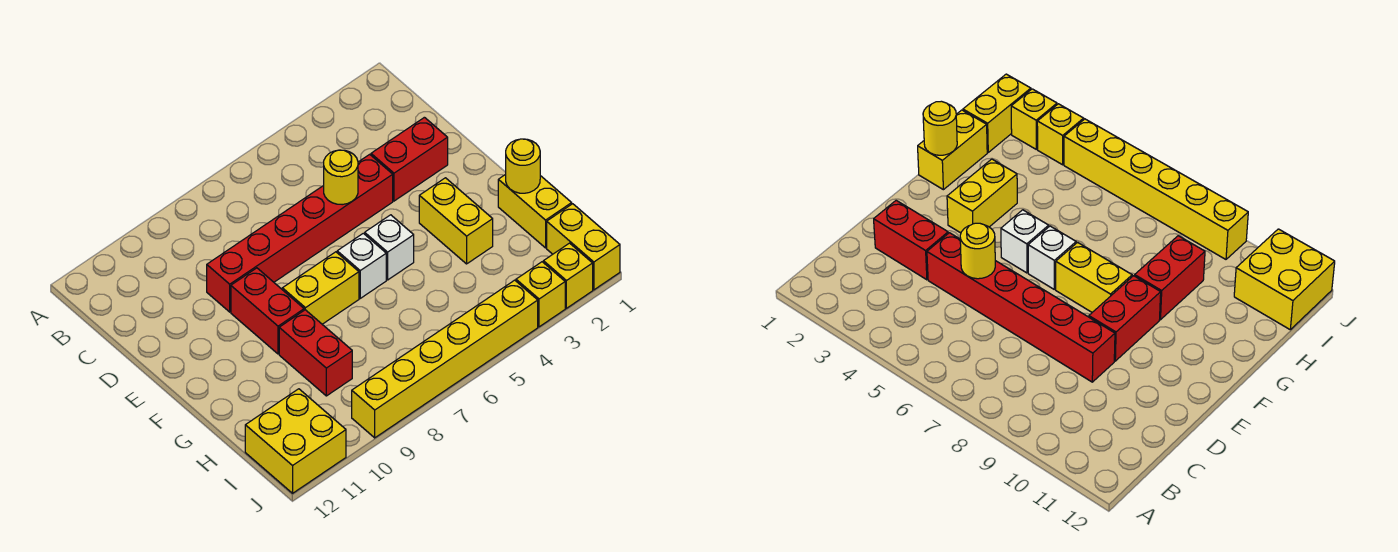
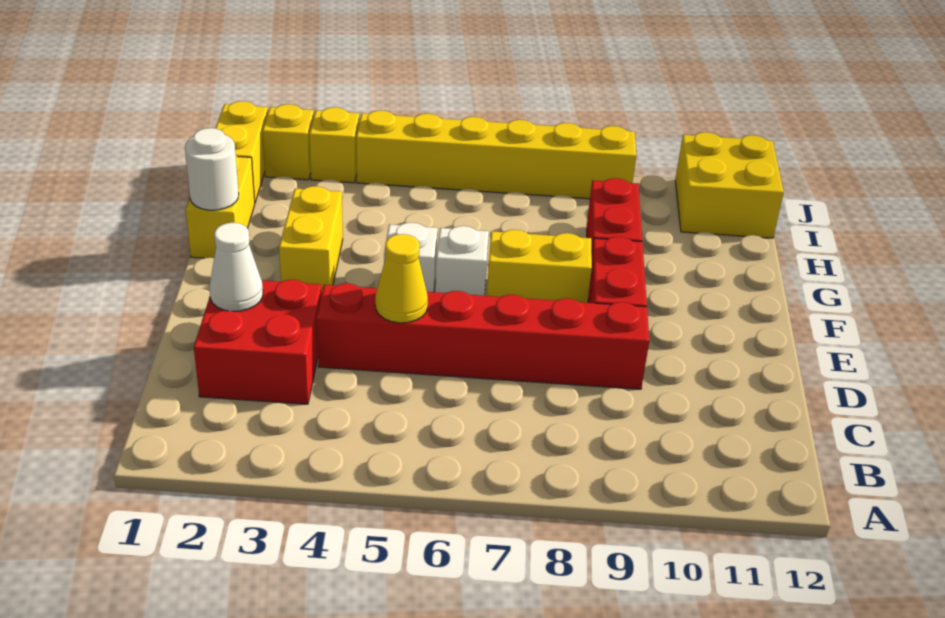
red 1x2 brick [371,117,448,201] -> red 2x2 brick [194,280,322,404]
none -> white 1x1 cone [209,223,263,311]
yellow 1x1 round brick [324,150,358,205] -> yellow 1x1 cone [375,234,428,323]
yellow 1x1 round brick [506,139,540,193] -> white 1x1 round brick [185,128,239,210]

